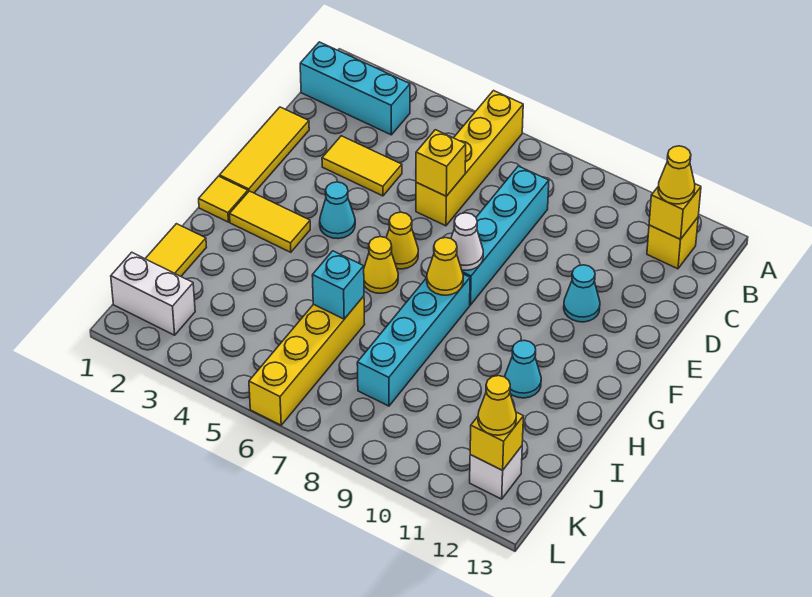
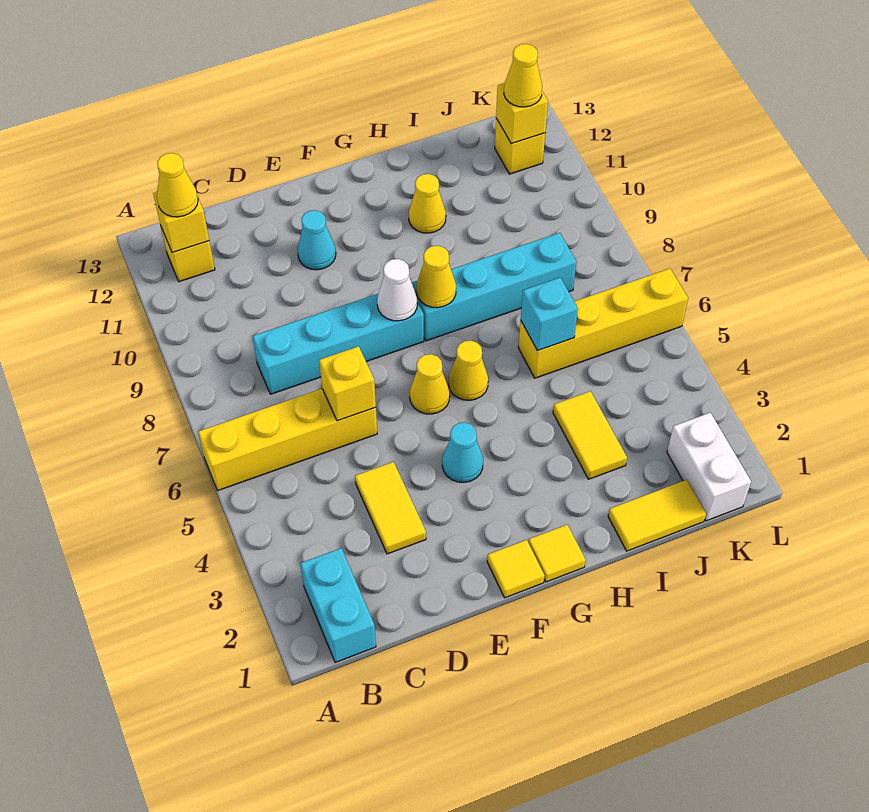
cyan 1x3 brick [300,42,410,135] -> cyan 1x2 brick [300,548,376,663]
yellow 1x3 tile [219,107,309,193] -> yellow 1x1 tile [487,540,545,598]
yellow 1x2 tile [230,191,310,252] -> yellow 1x2 tile moved to [553,391,627,479]
cyan 1x1 cone [505,340,541,398] -> yellow 1x1 cone [409,174,446,233]
white 1x1 brick [470,446,522,499] -> yellow 1x1 brick [495,118,545,174]

